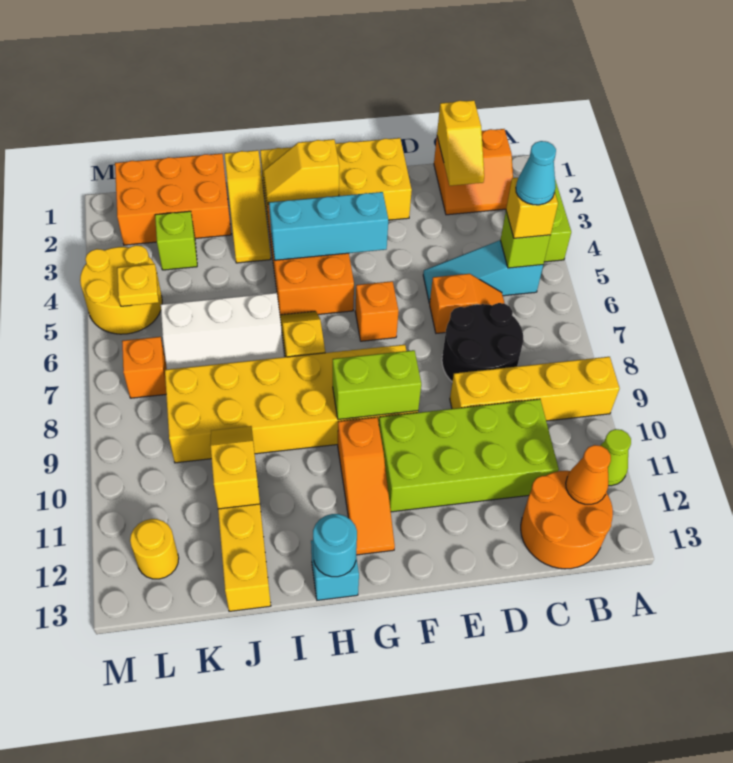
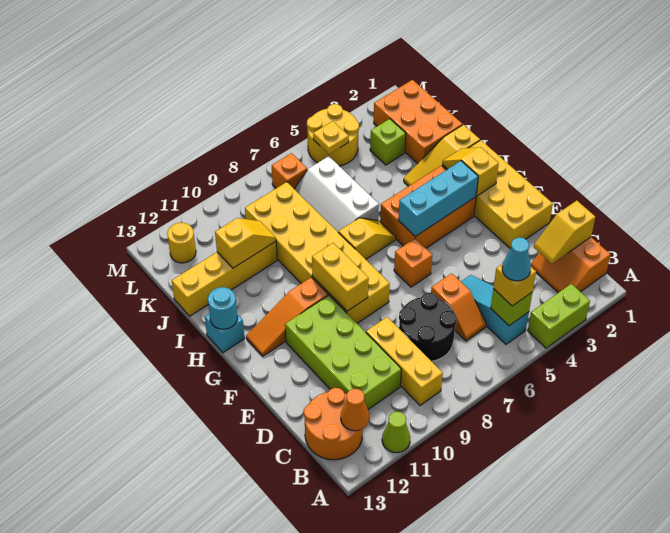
yellow 1x4 brick [450,357,620,421] -> yellow 1x3 brick [366,317,443,406]
cyan 1x3 brick [269,192,388,260] -> cyan 1x3 brick turned to [398,161,478,237]
lime 1x2 brick [333,350,421,419] -> yellow 1x2 brick [312,243,369,311]

